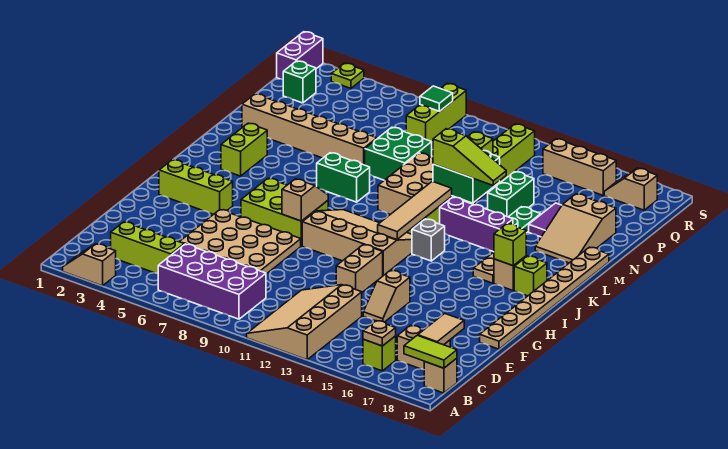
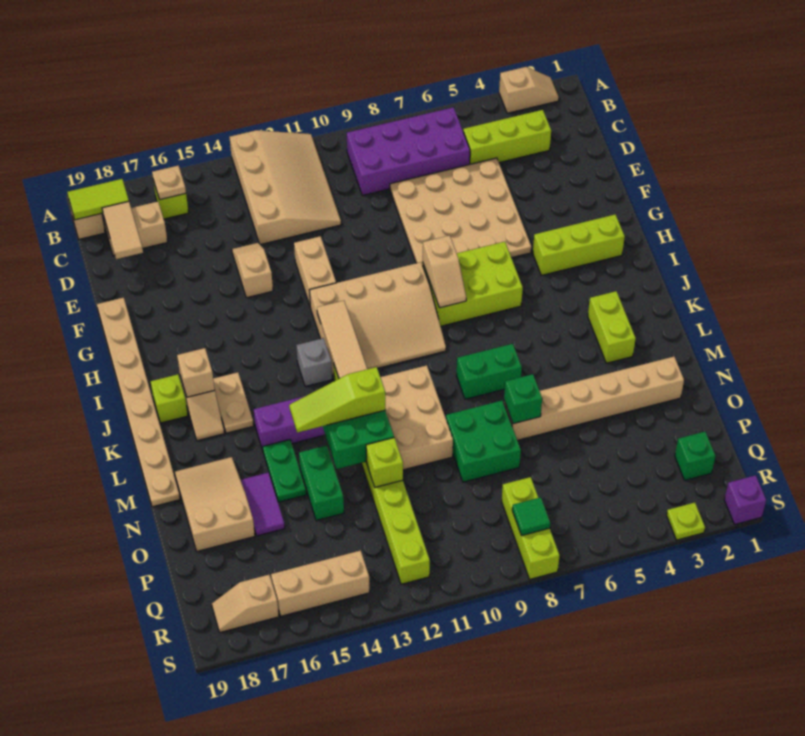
lime 1x1 brick [494,224,526,266] -> tan 1x1 brick [177,348,215,397]
none -> green 1x1 brick [504,374,542,424]
purple 1x2 brick [277,32,323,79] -> purple 1x1 brick [724,475,766,524]
tan 1x2 slope [604,168,657,210] -> tan 1x2 slope turned to [212,575,279,632]

